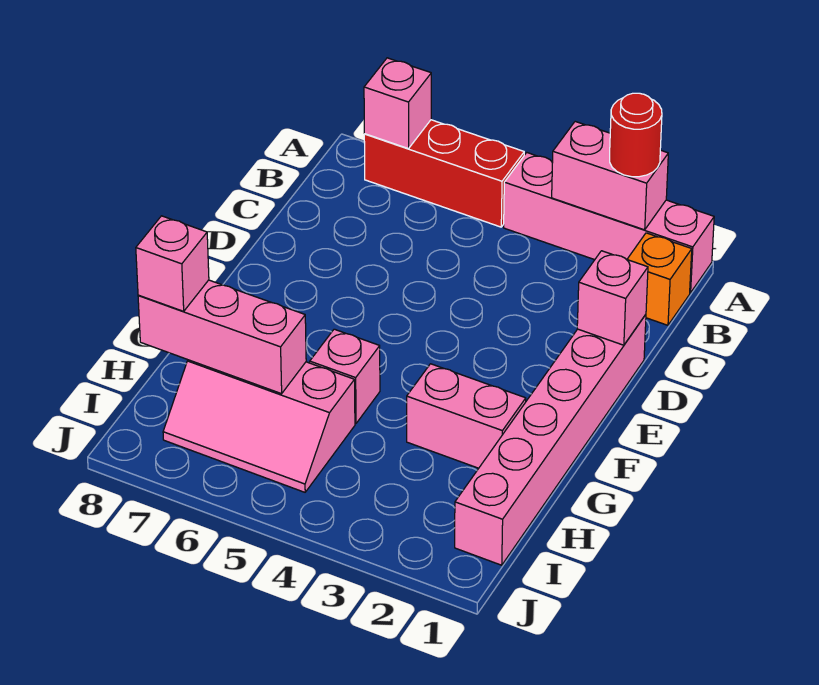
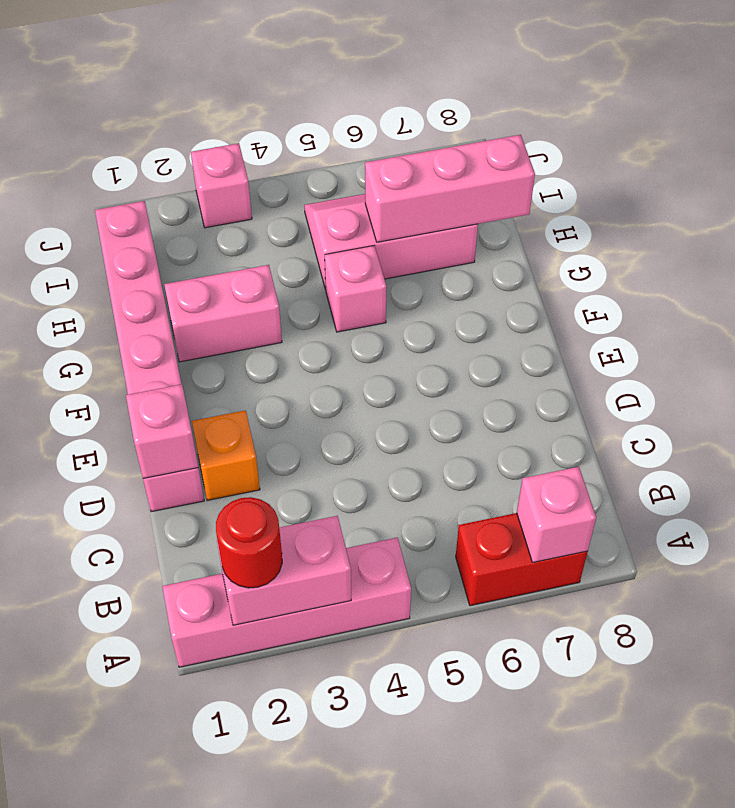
red 1x3 brick [364,120,524,227] -> red 1x2 brick [456,513,588,606]
orange 1x1 brick [627,233,692,325] -> orange 1x1 brick moved to [192,410,260,500]
pink 1x1 brick [136,216,209,311] -> pink 1x1 brick moved to [191,143,252,228]

